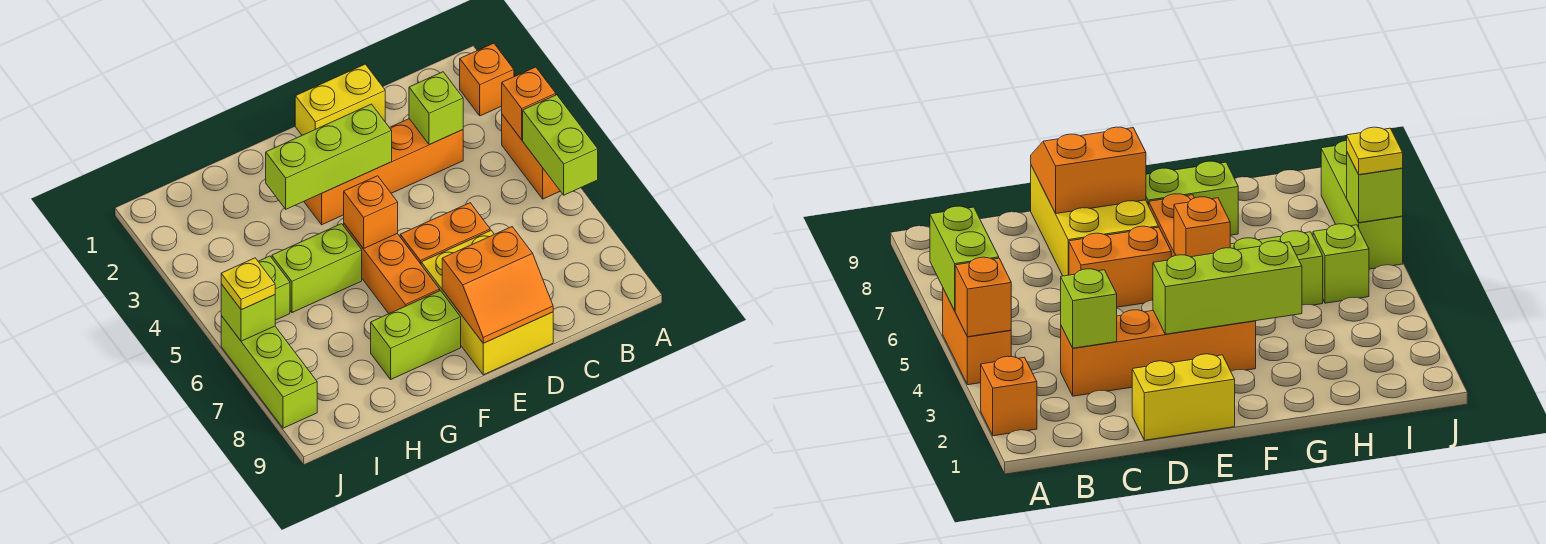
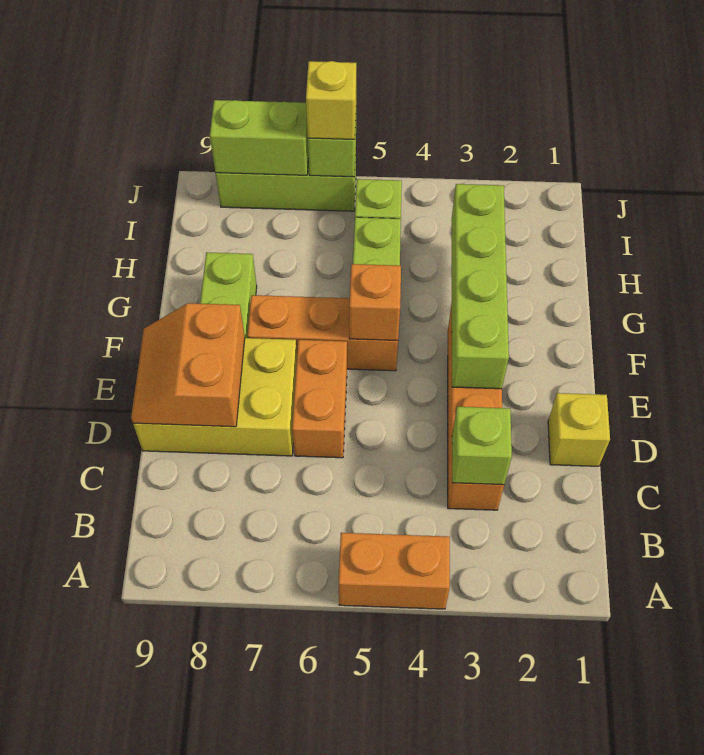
orange 1x1 brick [460,43,514,116] -> none
orange 1x1 brick [502,67,556,140] -> none
lime 1x2 brick [523,95,598,195] -> lime 1x2 brick moved to [210,100,309,175]
yellow 1x2 brick [295,64,385,135] -> yellow 1x1 brick [548,393,610,466]
lime 1x3 brick [266,104,392,209] -> lime 1x4 brick [451,184,509,389]
yellow 1x1 plate [221,258,275,310] -> yellow 1x1 brick [306,61,356,139]

